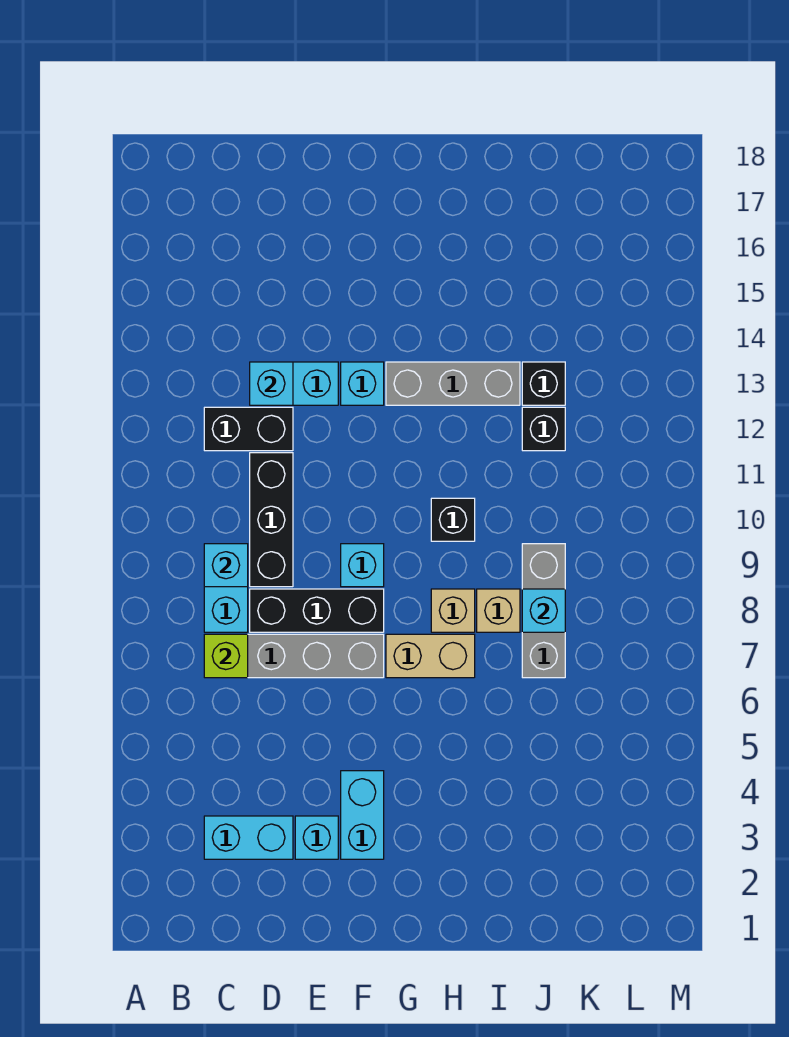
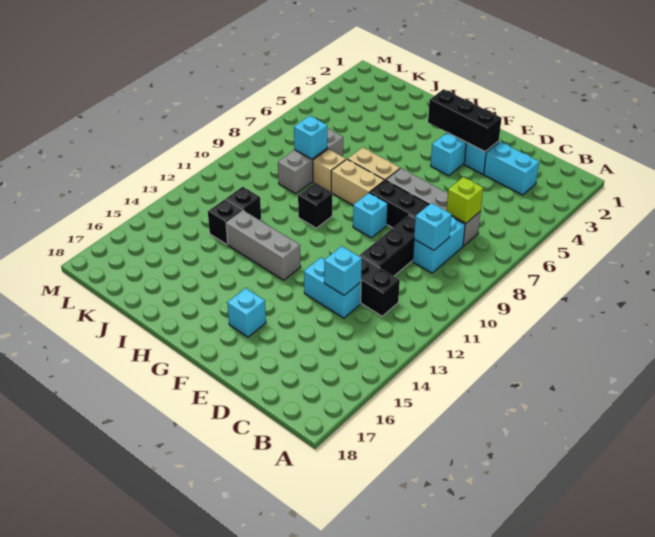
none -> black 1x3 brick [428,89,502,152]
cyan 1x1 brick [341,362,384,405] -> cyan 1x1 brick moved to [227,288,266,337]
tan 1x1 brick [431,589,475,632] -> tan 1x2 brick [331,159,384,205]

